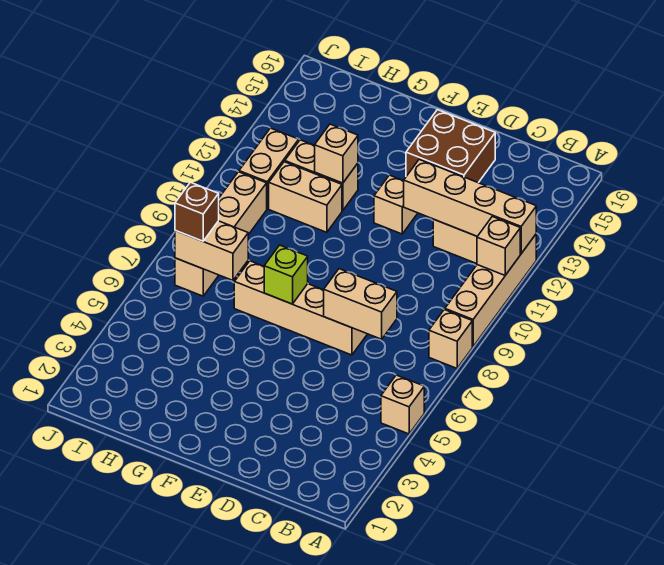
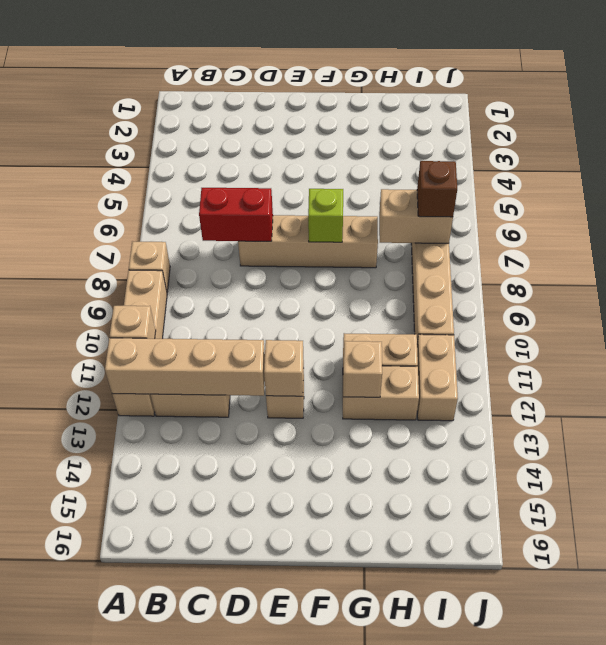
tan 1x1 brick [381,375,424,434] -> tan 1x1 brick moved to [264,340,304,396]
tan 1x2 brick [324,269,397,339] -> red 1x2 brick [199,188,273,241]
brown 2x2 brick [406,110,495,183] -> none

